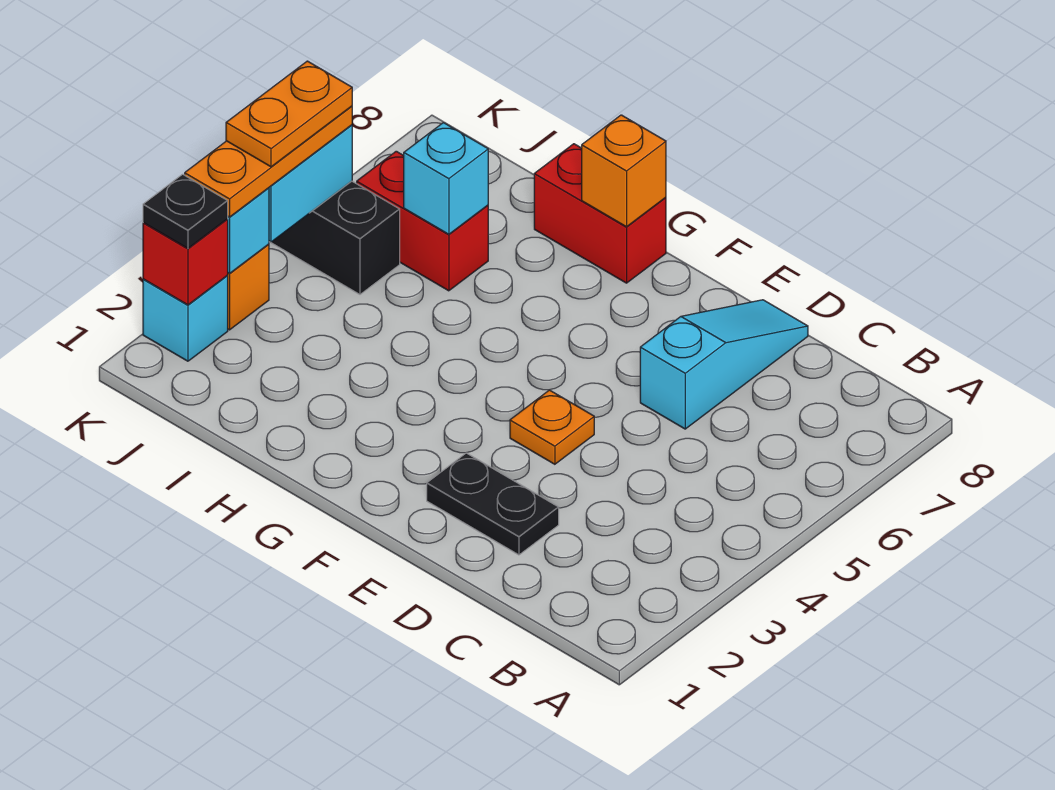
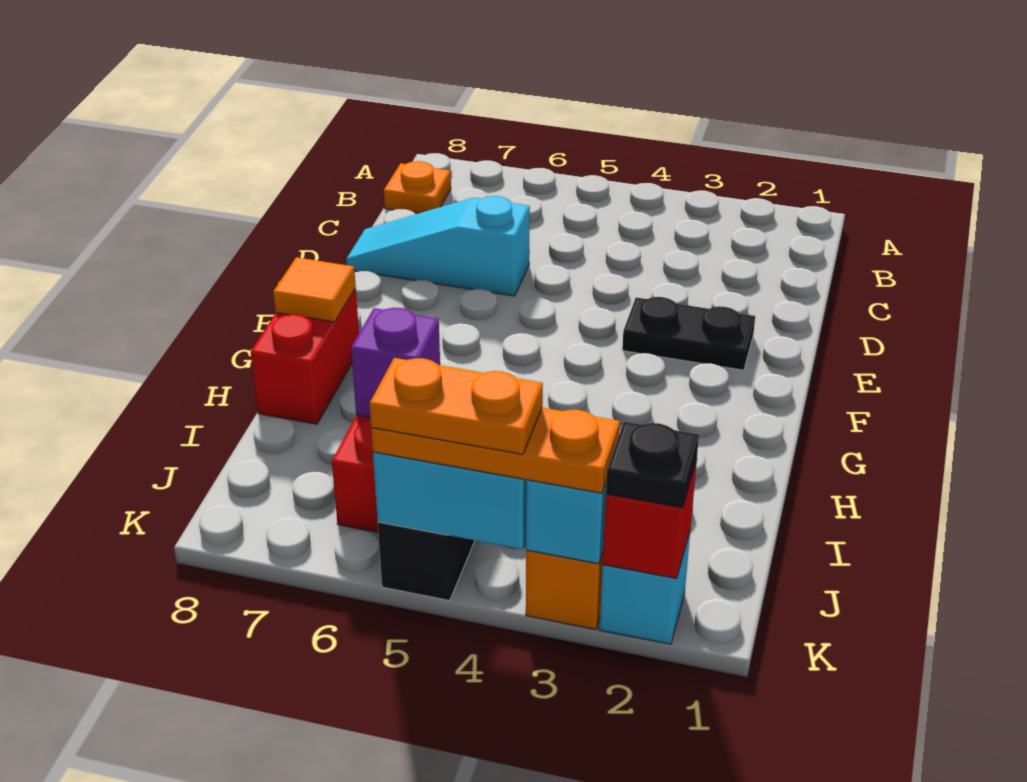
black 1x2 plate [427,453,559,555] -> black 1x2 plate turned to [622,297,755,370]
orange 1x1 plate [510,390,594,464] -> orange 1x1 plate moved to [384,161,451,214]
orange 1x1 brick [582,115,666,227] -> orange 1x1 tile [273,257,356,322]
cyan 1x1 brick [404,123,488,234] -> purple 1x1 brick [351,308,440,417]

